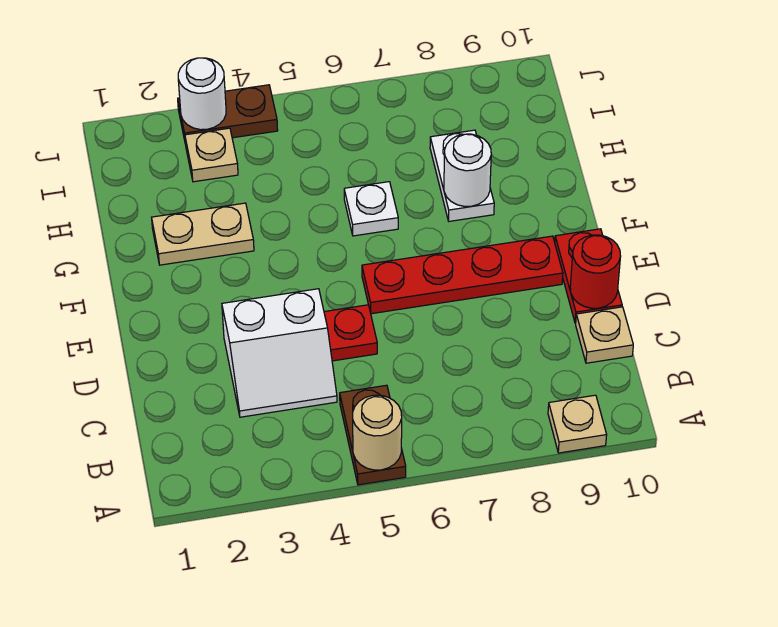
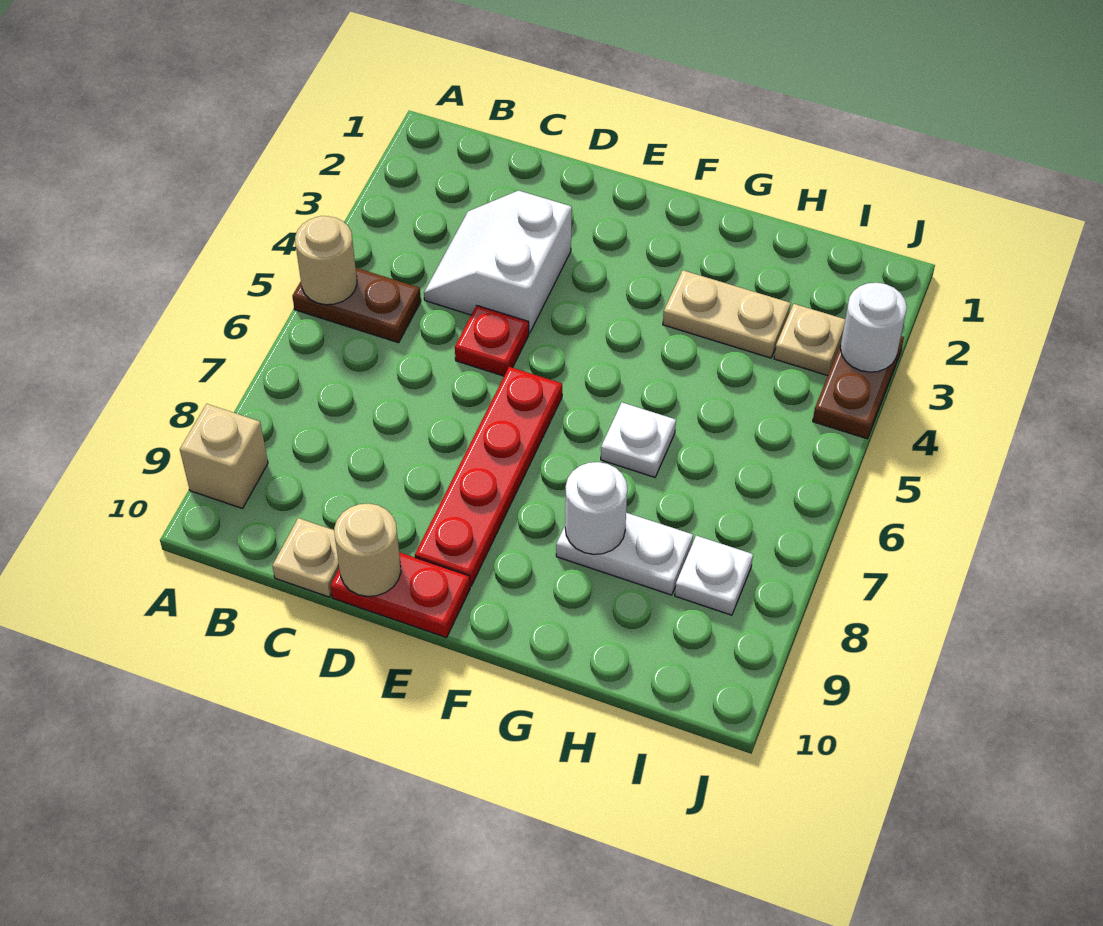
tan 1x1 plate [548,395,607,453] -> tan 1x1 brick [180,404,268,508]
red 1x1 round brick [570,235,621,308] -> tan 1x1 round brick [334,503,401,596]
tan 1x2 plate [152,203,254,265] -> tan 1x2 plate turned to [663,270,791,358]
none -> white 1x1 plate [675,536,753,615]

